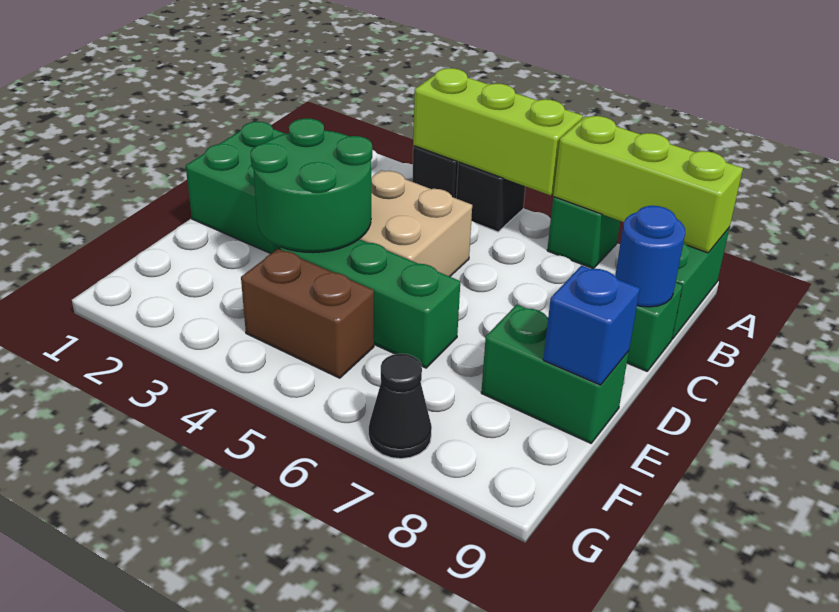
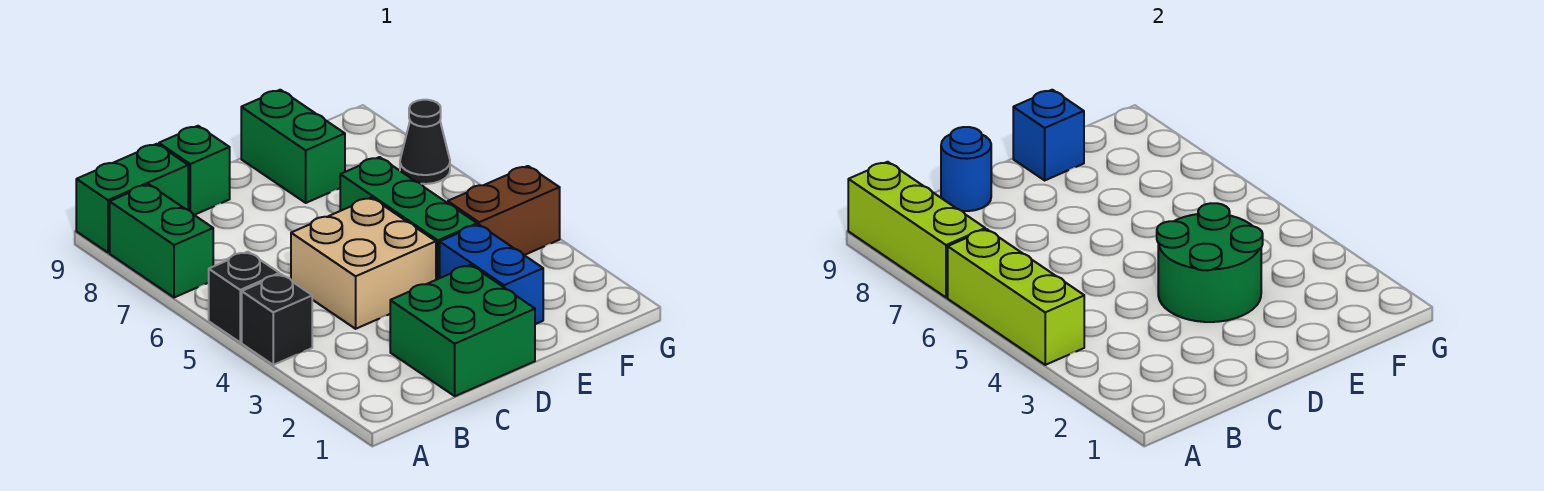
green 1x1 brick [547,197,620,269] -> green 1x2 brick [110,184,213,298]
none -> blue 1x2 brick [440,224,543,324]
brown 1x2 brick [241,249,374,378] -> brown 1x2 brick turned to [448,166,560,255]

